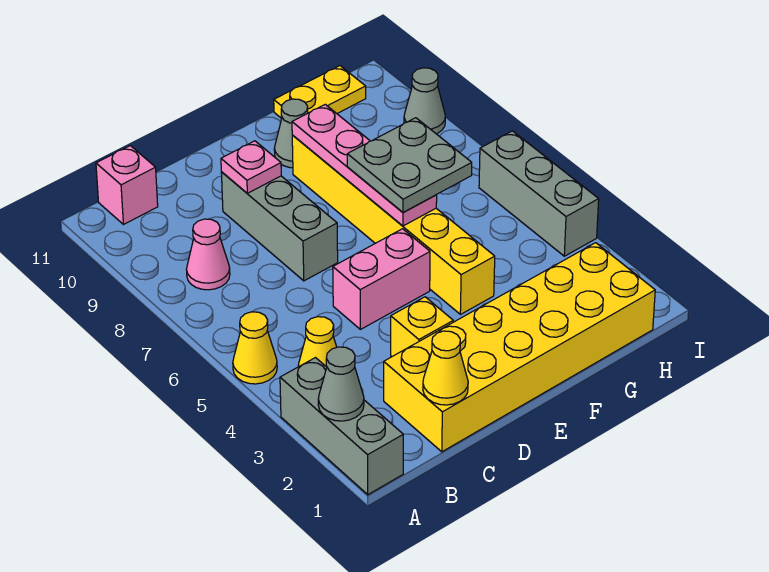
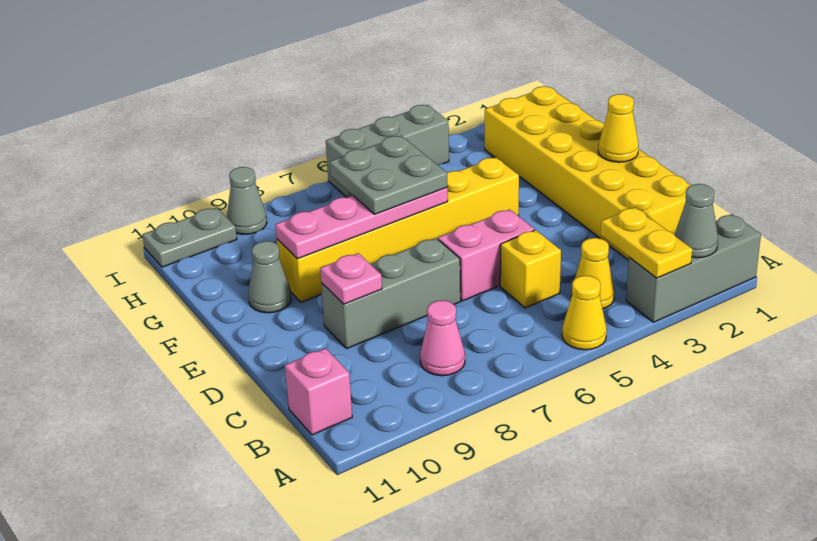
yellow 1x1 cone [423,331,468,405] -> yellow 1x1 cone moved to [598,94,639,162]
yellow 1x1 brick [391,297,453,356] -> yellow 1x1 brick moved to [500,230,561,308]
pink 1x2 brick [333,229,430,329] -> pink 1x2 brick turned to [438,209,534,301]
yellow 1x2 plate [274,66,366,118] -> yellow 1x2 plate moved to [601,207,692,278]
none -> grey 1x2 plate [142,208,237,267]

